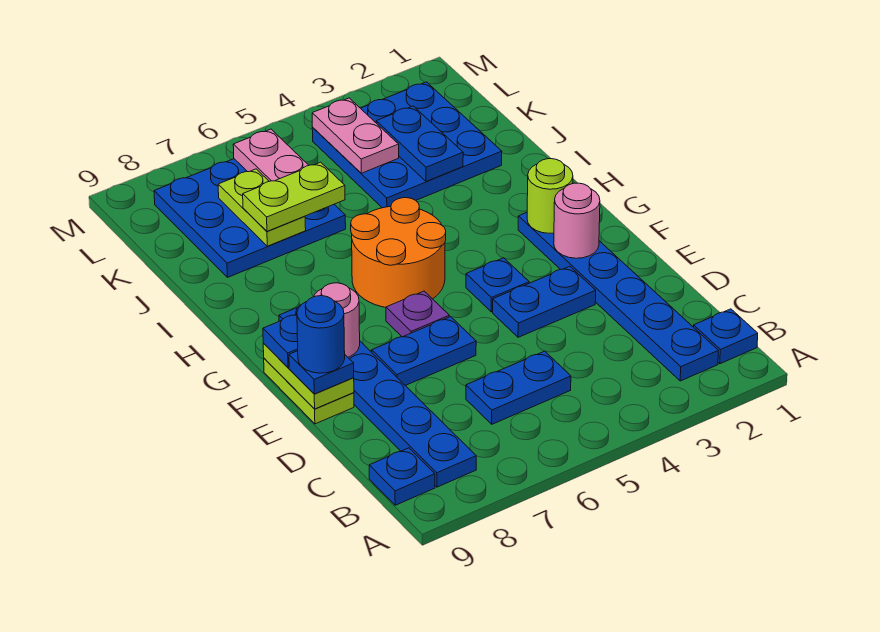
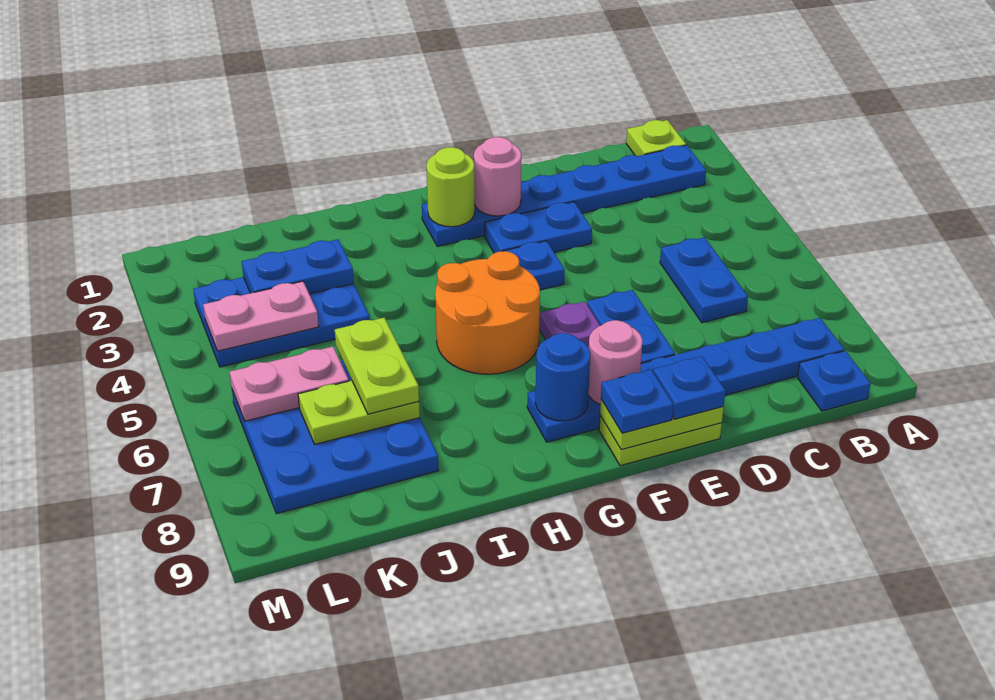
blue 1x1 plate [694,309,758,364] -> lime 1x1 plate [626,120,686,156]
blue 1x2 plate [493,266,596,337] -> blue 1x2 plate turned to [485,202,592,253]
blue 1x1 round brick [297,296,345,373] -> blue 1x1 round brick moved to [535,333,590,421]
blue 3x3 plate [312,82,502,208] -> blue 2x3 plate [193,277,370,367]

